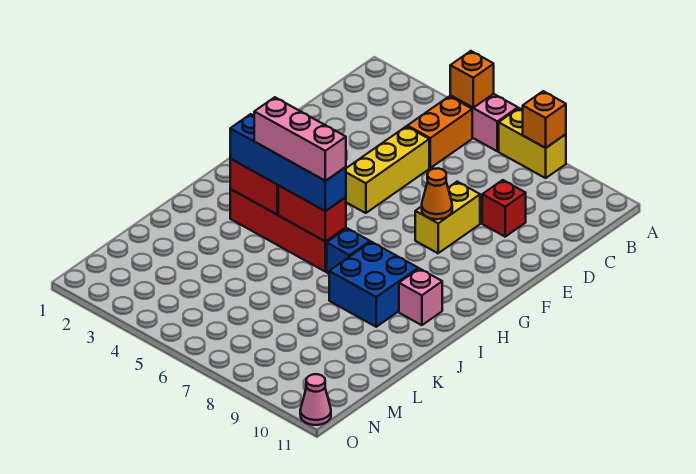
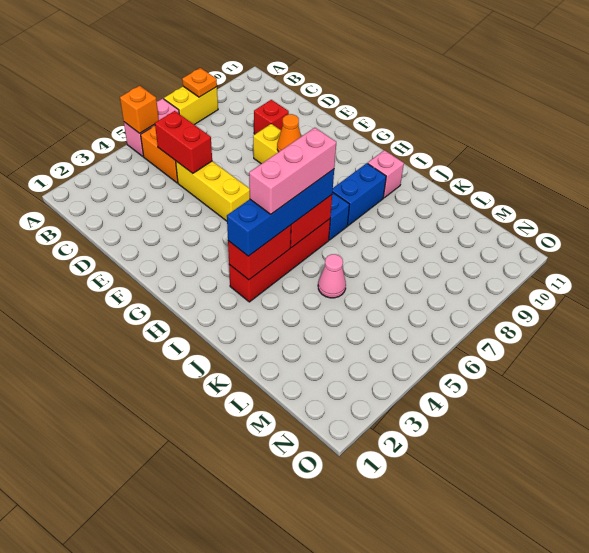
orange 1x1 brick [523,91,566,148] -> orange 1x1 plate [182,68,217,97]
none -> red 1x2 brick [155,111,212,173]
blue 2x2 brick [329,242,418,327] -> blue 1x2 brick [333,163,386,226]
pink 1x1 cone [300,374,331,425] -> pink 1x1 cone moved to [318,254,346,298]

